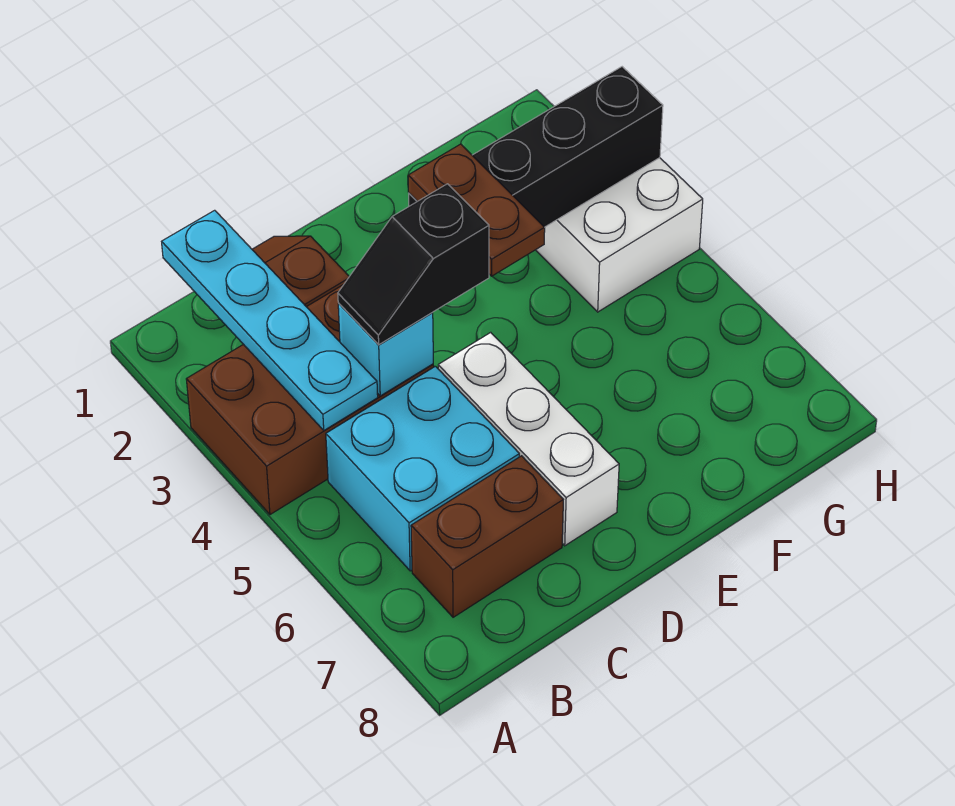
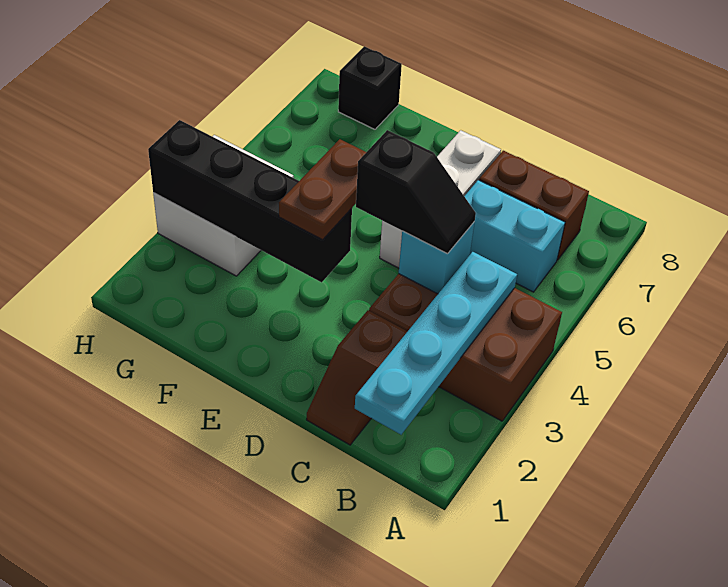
cyan 2x2 brick [326,366,519,571] -> cyan 1x2 brick [464,180,565,292]
none -> black 1x1 brick [338,46,402,129]

